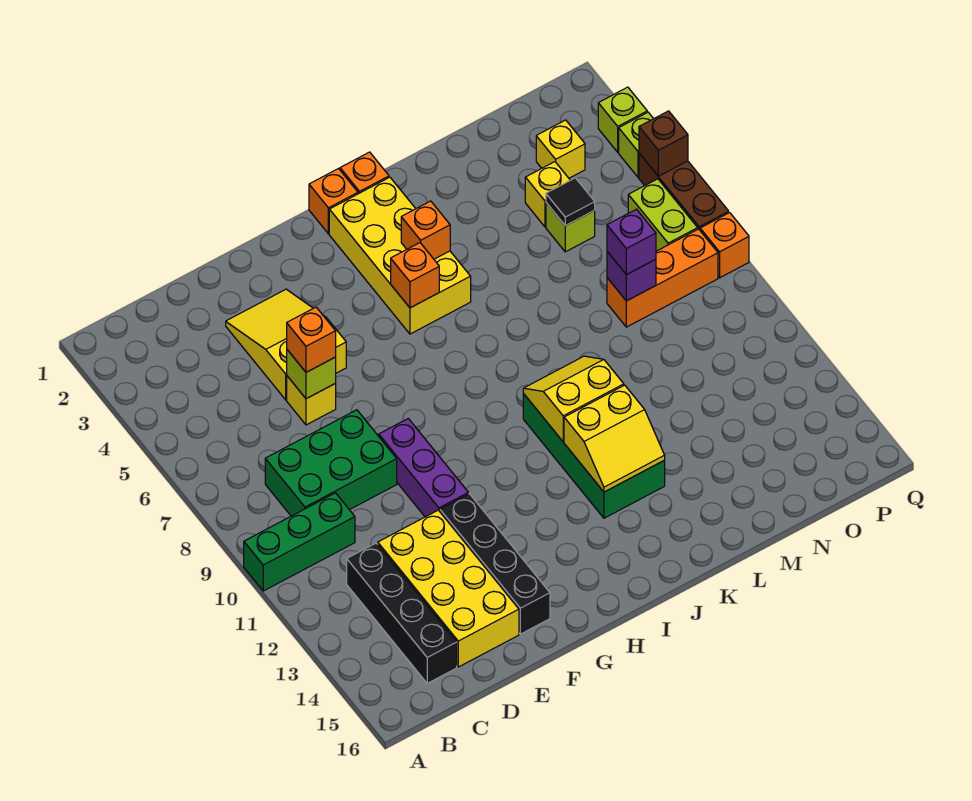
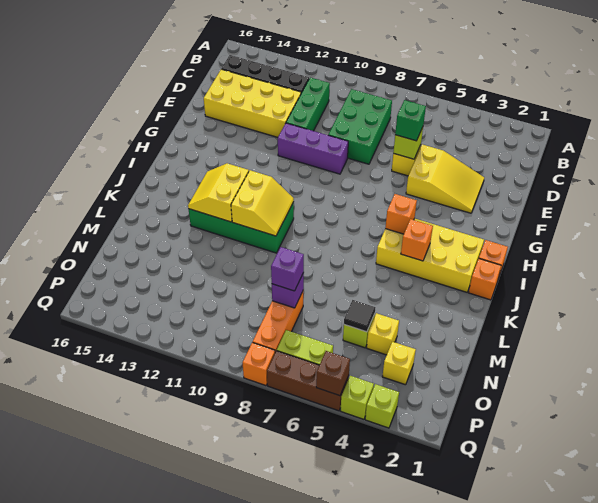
green 1x3 brick [244,493,355,591] -> green 1x3 brick moved to [286,78,330,131]
orange 1x1 brick [287,307,336,372] -> green 1x1 brick [395,100,426,141]
black 1x4 brick [440,494,550,634] -> none

